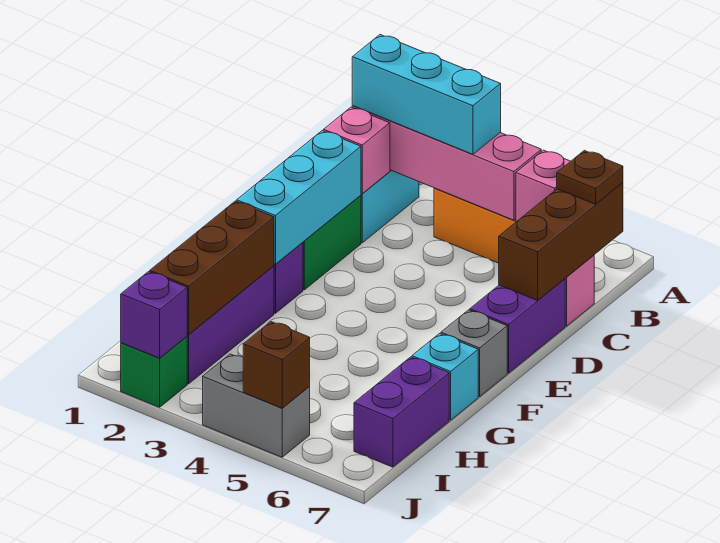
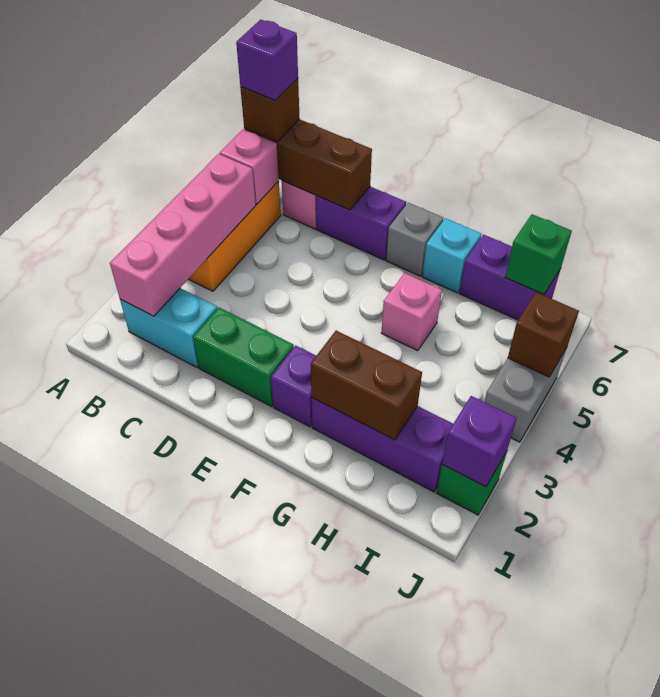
cyan 1x3 brick [352,35,501,154] -> none
brown 1x1 plate [557,150,623,204] -> brown 1x1 brick [240,78,300,142]
none -> purple 1x1 brick [236,20,298,100]
pink 1x1 brick [323,107,390,194] -> pink 1x1 brick moved to [381,273,442,351]
cyan 1x3 brick [237,131,361,264] -> none
brown 1x3 brick [150,201,274,335] -> brown 1x2 brick [311,331,422,440]
none -> green 1x1 brick [505,214,572,294]

